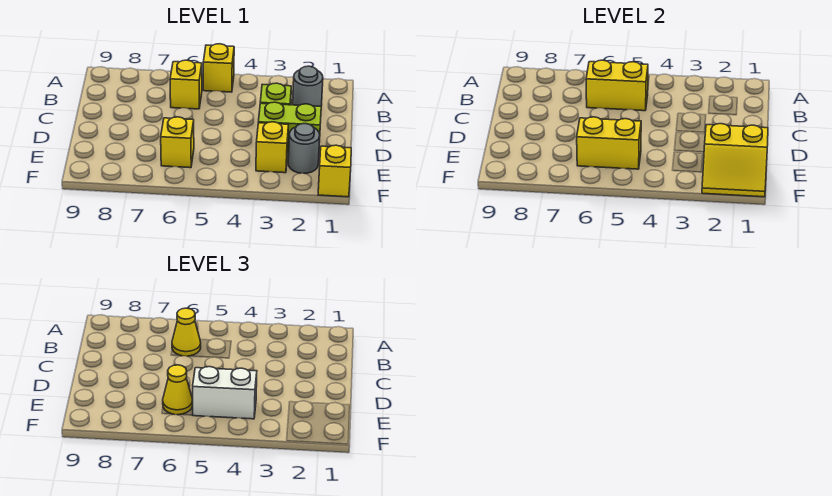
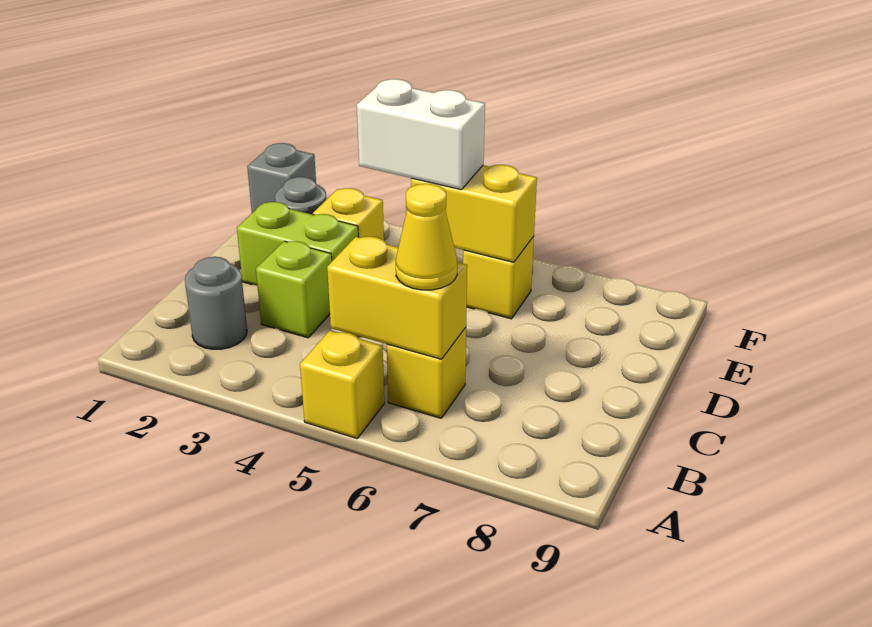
yellow 2x2 slope [702,124,768,197] -> none
yellow 1x1 cone [163,365,193,415] -> none
yellow 1x1 brick [318,145,351,197] -> grey 1x1 brick [247,143,316,213]

